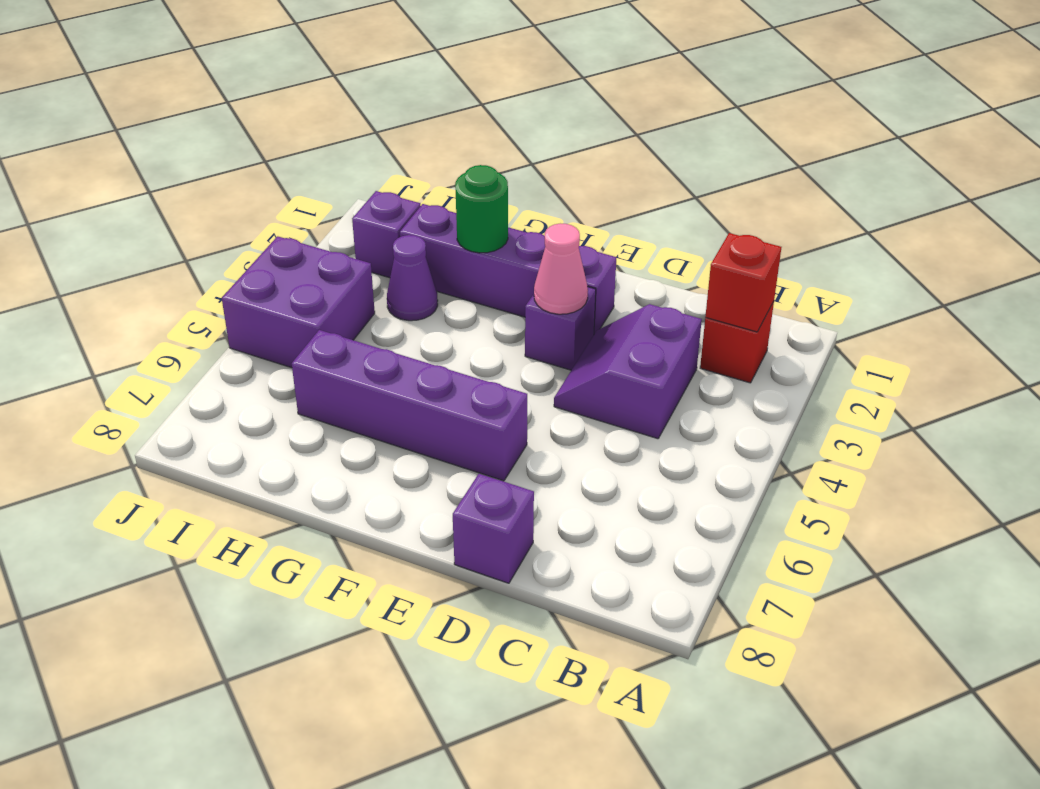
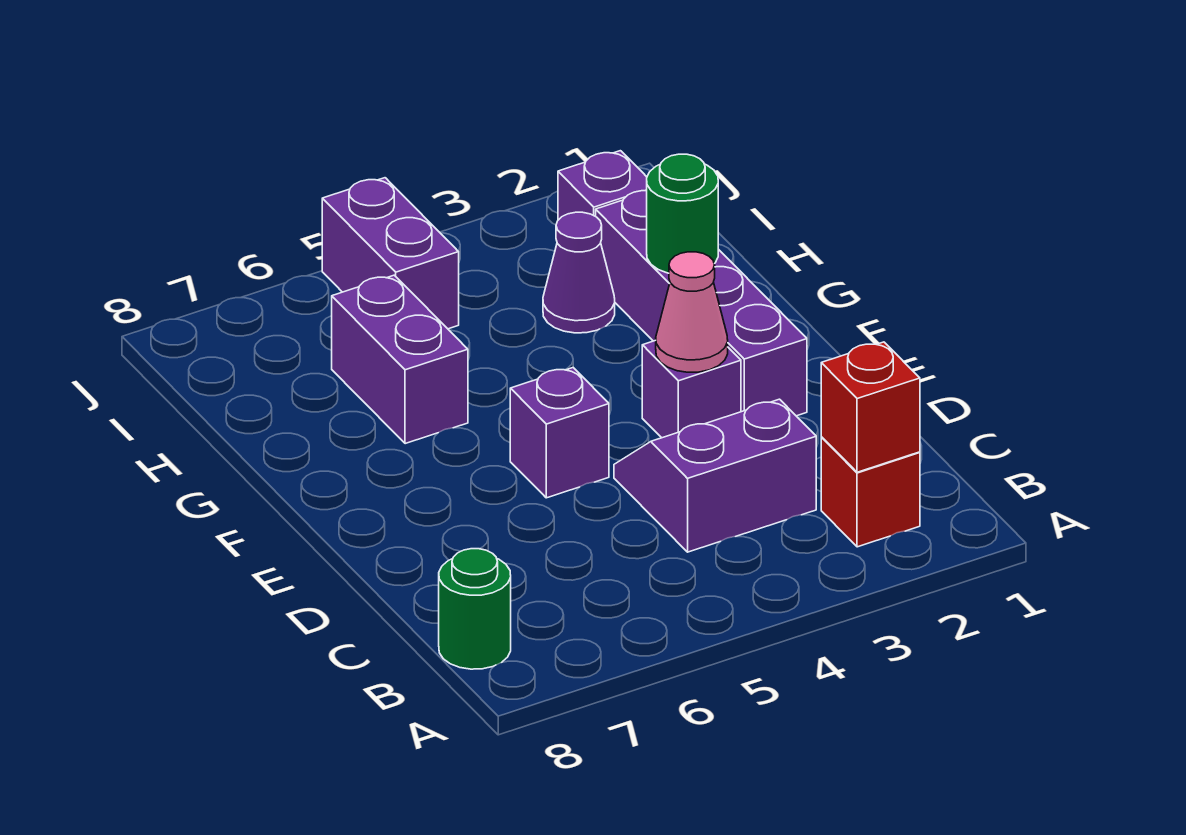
none -> green 1x1 round brick [439,549,511,669]
purple 1x1 brick [453,474,534,583] -> purple 1x1 brick moved to [510,368,609,498]
purple 1x4 brick [292,330,527,481] -> purple 1x2 brick [332,275,468,444]
purple 2x2 brick [222,236,375,368] -> purple 1x2 brick [322,178,459,329]

